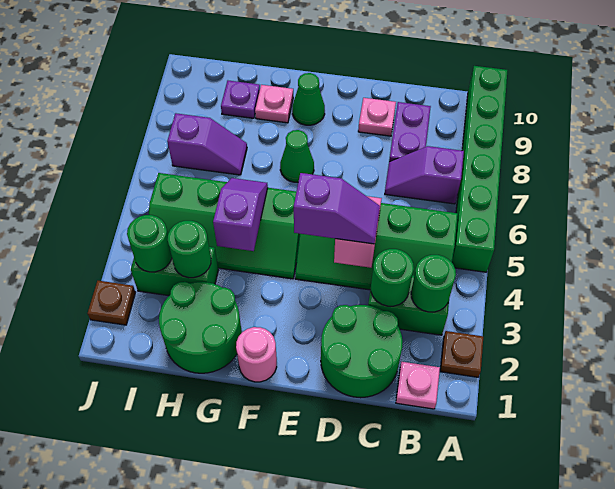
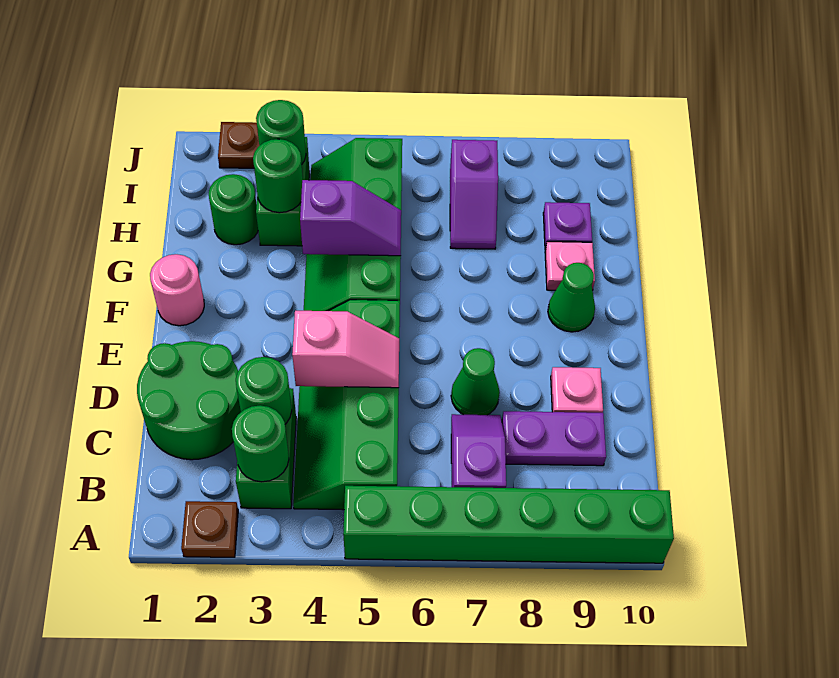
pink 1x1 plate [396,362,440,409] -> none
purple 1x2 slope [294,173,380,244] -> none
green 1x1 cone [280,130,314,182] -> green 1x1 cone moved to [451,348,500,415]
green 2x2 round brick [159,282,242,373] -> green 1x1 round brick [209,174,258,245]

